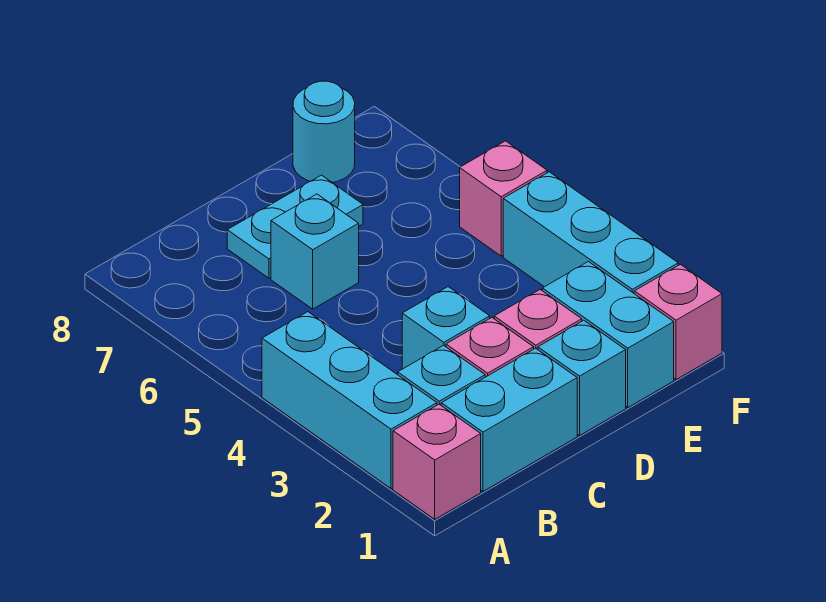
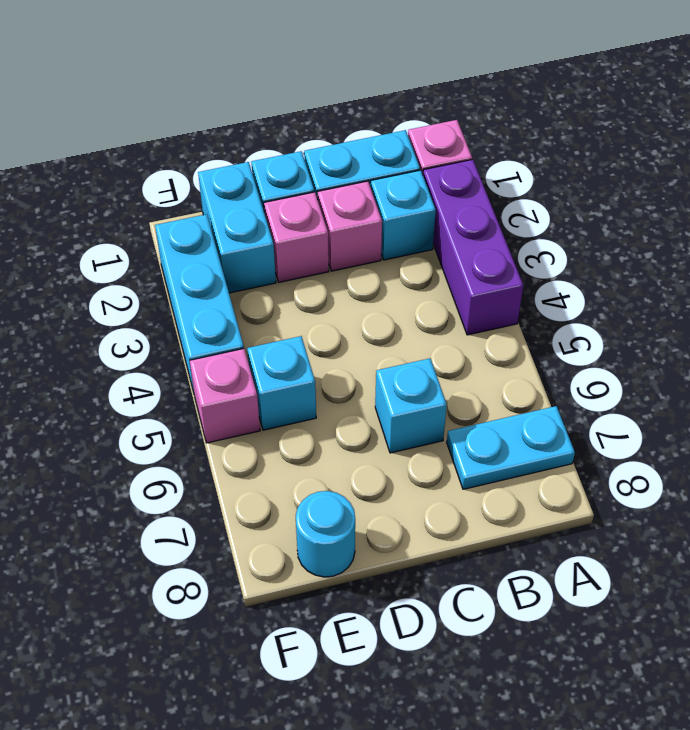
cyan 1x3 brick [262,312,437,488] -> purple 1x3 brick [423,160,523,335]
cyan 1x1 brick [402,287,490,369] -> cyan 1x1 brick moved to [247,336,316,430]
cyan 1x2 plate [227,175,363,278] -> cyan 1x2 plate moved to [447,406,575,489]
pink 1x1 brick [634,264,722,380] -> none

